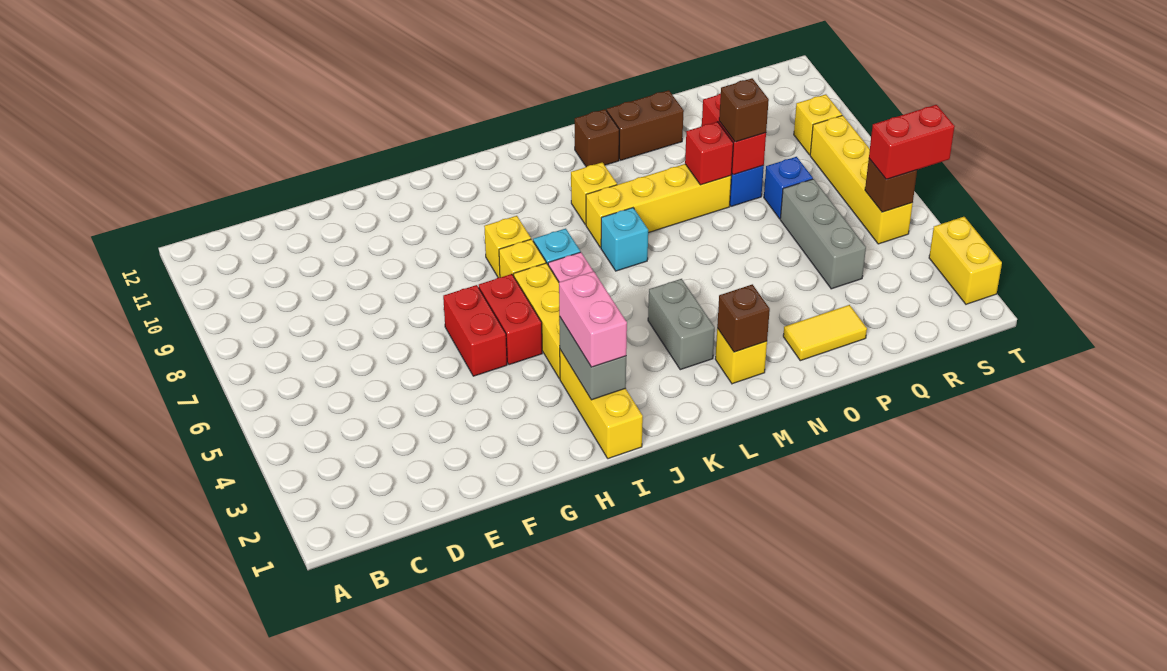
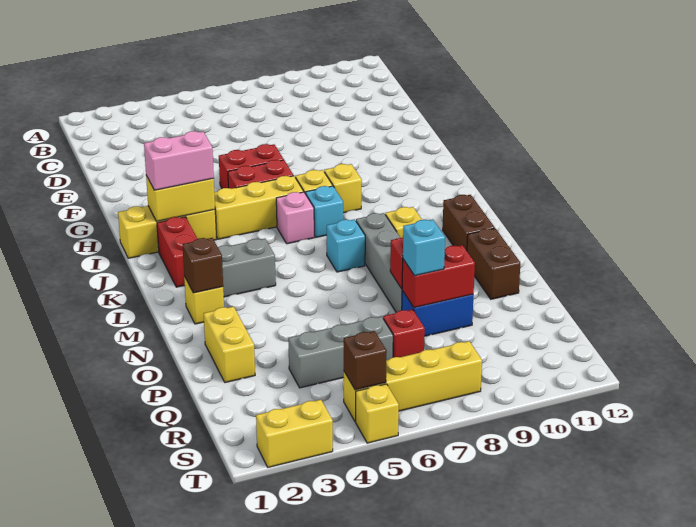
grey 1x2 brick [559,316,626,400] -> yellow 1x2 brick [146,176,215,221]
yellow 1x4 brick [586,164,731,248] -> grey 1x4 brick [356,213,402,312]
brown 1x1 brick [575,109,619,167] -> brown 1x2 brick [443,195,495,251]
yellow 1x2 tile [783,305,867,361] -> yellow 1x2 brick [204,307,255,383]
brown 1x1 brick [719,78,769,142] -> cyan 1x1 brick [403,219,445,276]
blue 1x1 brick [764,157,813,219] -> red 1x1 brick [383,309,425,357]
red 1x2 brick [869,105,955,179] -> red 1x2 brick moved to [157,217,197,287]
yellow 1x1 brick [794,94,842,155] -> yellow 1x1 brick moved to [356,384,399,443]

